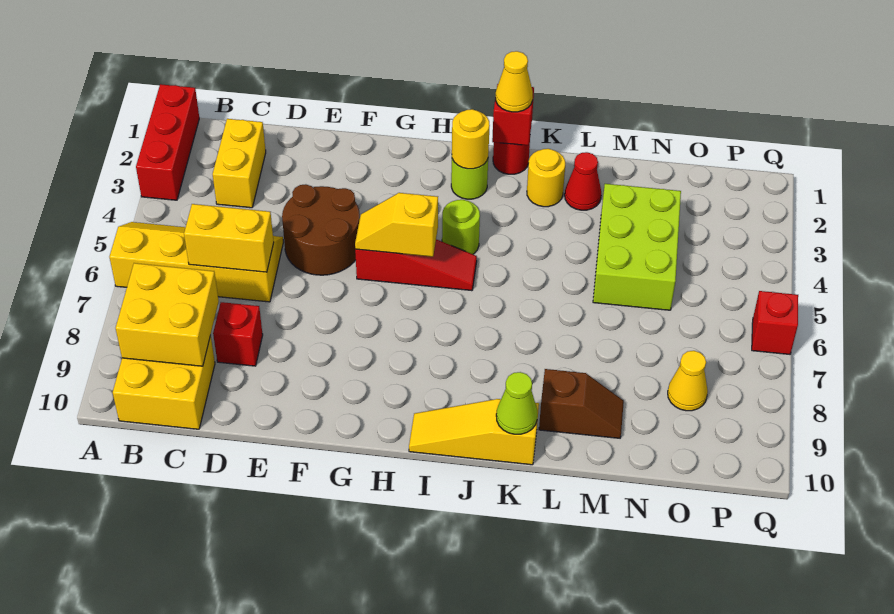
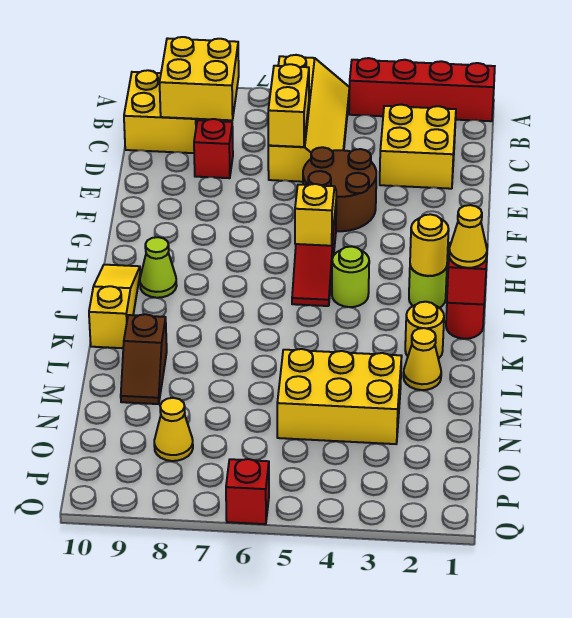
red 1x3 brick [136,84,199,200] -> red 1x4 brick [349,58,495,121]
yellow 1x2 brick [213,119,266,208] -> yellow 2x2 brick [380,105,456,189]
lime 1x1 cone [496,372,538,434] -> lime 1x1 cone moved to [140,237,177,298]
red 1x1 cone [565,152,601,210] -> yellow 1x1 cone [403,328,441,390]
lime 2x3 brick [593,184,681,310] -> yellow 2x3 brick [277,349,402,444]

